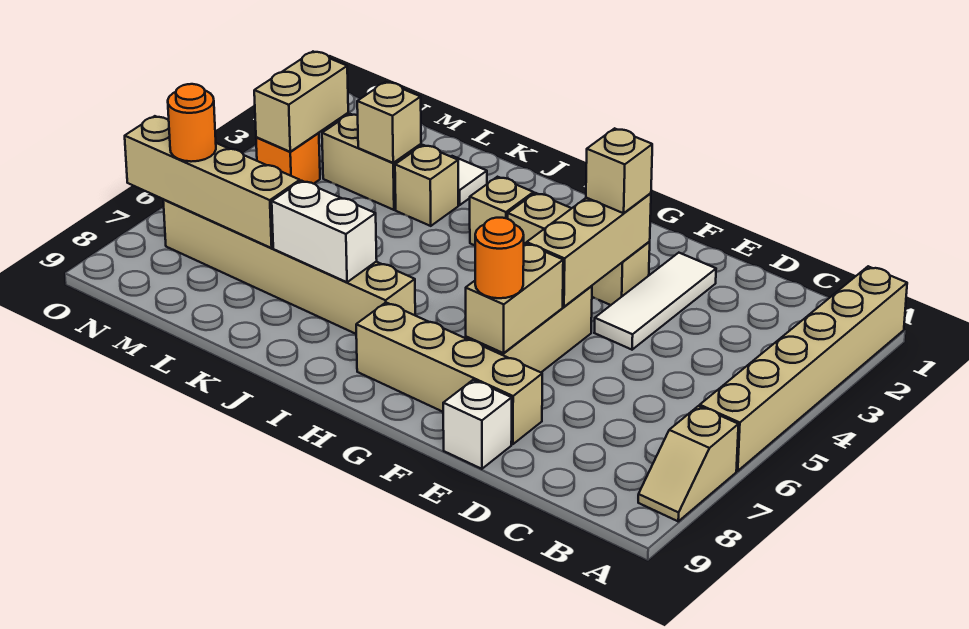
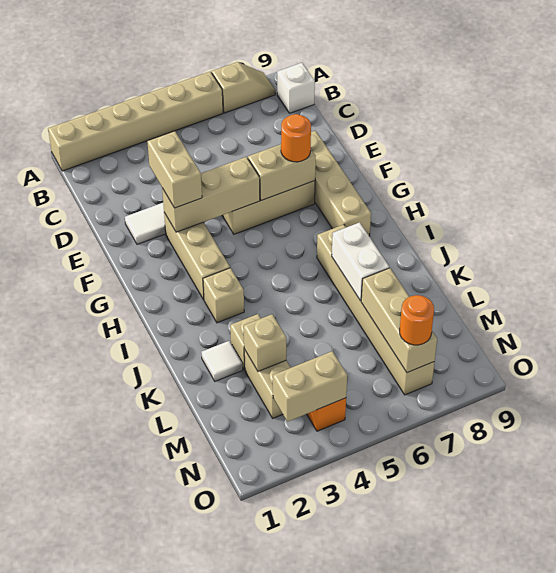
white 1x1 brick [443,380,512,469] -> white 1x1 brick moved to [277,63,315,113]
tan 1x1 brick [586,128,652,213] -> tan 1x2 brick [147,131,202,208]
tan 1x4 brick [125,116,300,248] -> tan 1x3 brick [361,268,437,373]

